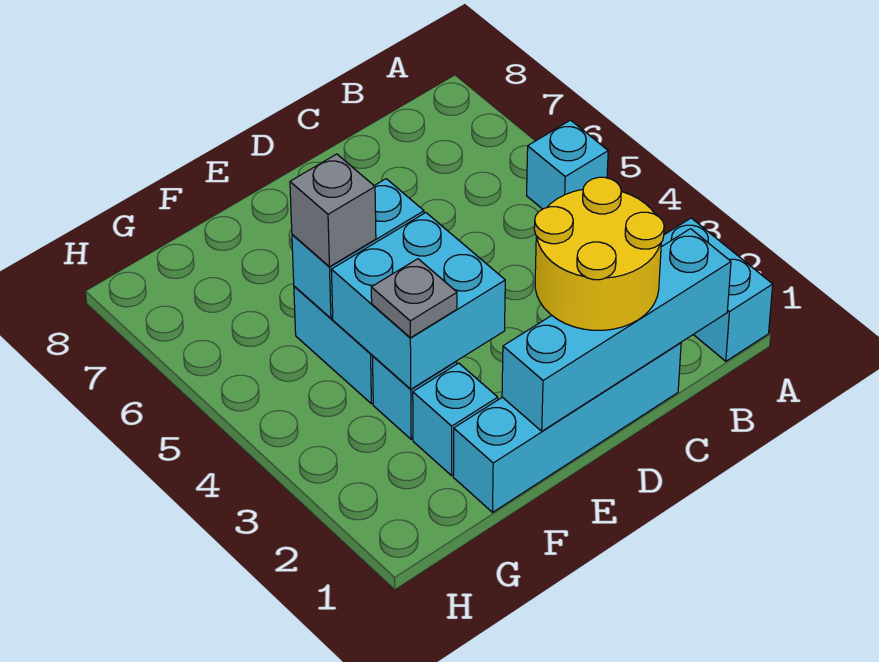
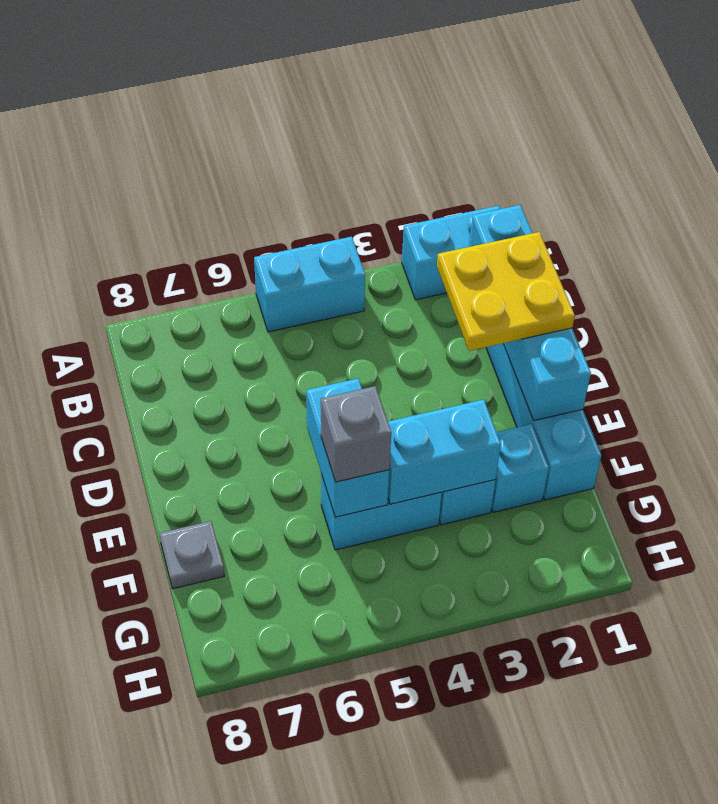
cyan 1x1 brick [527,120,608,209] -> cyan 1x2 brick [254,237,365,332]
yellow 2x2 round brick [534,177,664,330] -> yellow 2x2 plate [437,232,575,351]
cyan 2x2 brick [331,213,505,389] -> cyan 1x2 brick [388,400,501,504]
grey 1x1 plate [371,259,457,338] -> grey 1x1 plate moved to [159,521,224,589]

